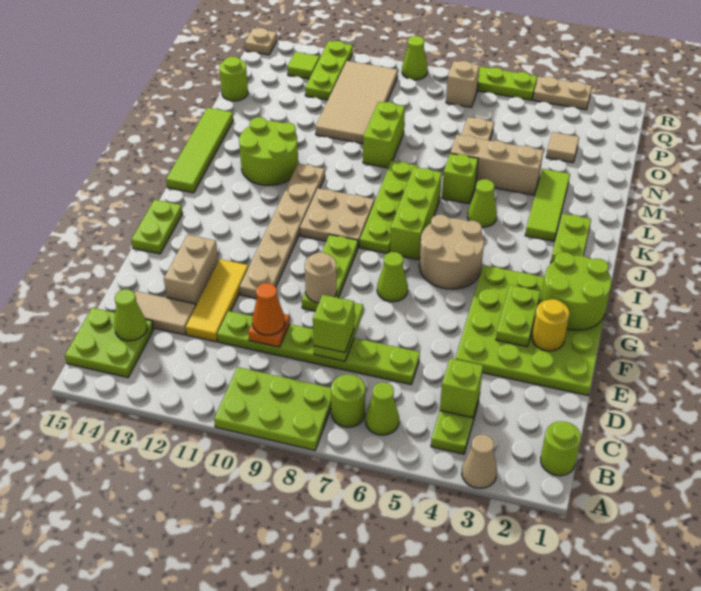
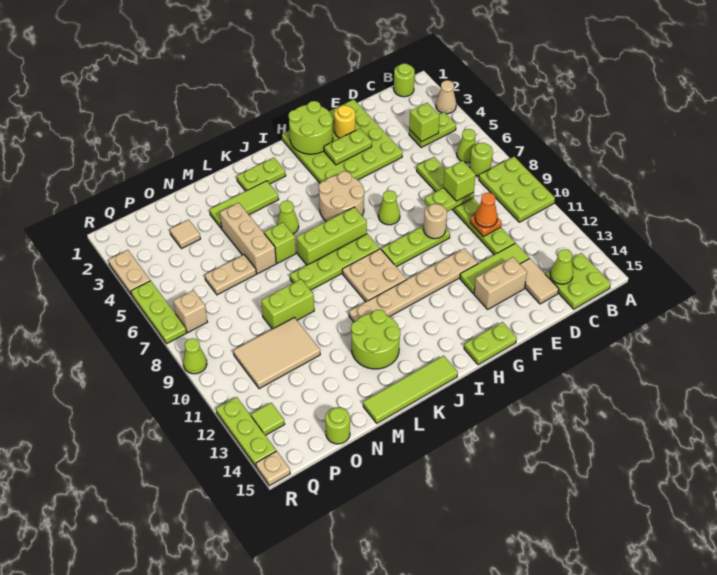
yellow 1x3 tile [186,259,248,342] -> lime 1x3 tile [460,243,529,294]
tan 2x4 tile [316,61,398,144] -> tan 2x3 tile [233,317,320,389]
lime 1x3 plate [305,41,353,100] -> lime 1x3 plate turned to [216,397,276,467]

